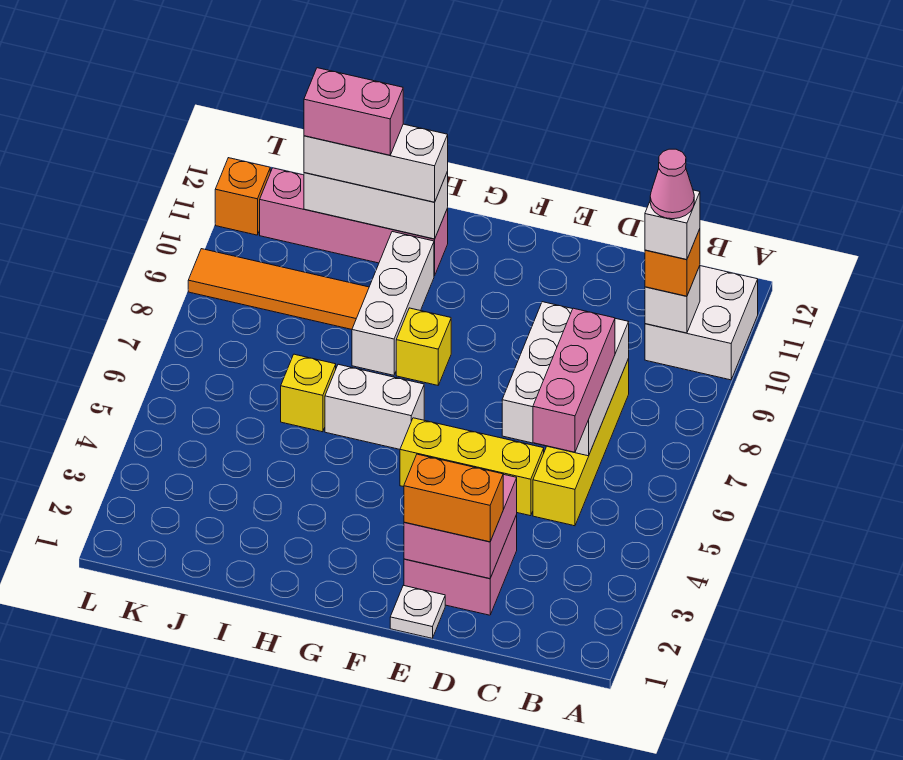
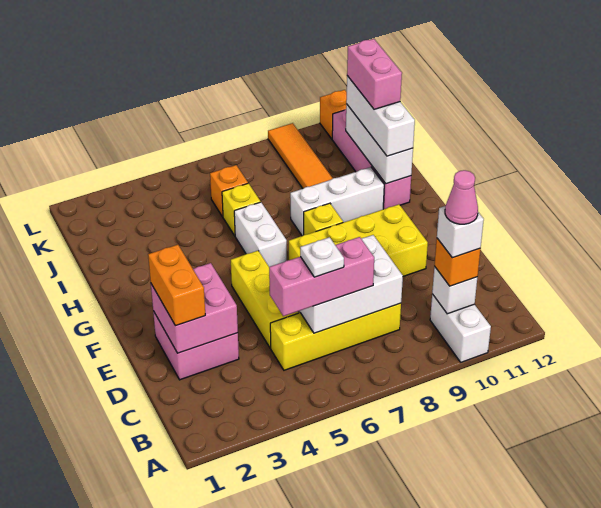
white 2x2 brick [645,266,758,380] -> white 1x2 brick [430,294,491,362]
white 1x1 plate [390,585,445,638] -> white 1x1 plate moved to [300,237,344,277]
none -> yellow 2x4 brick [289,204,428,276]
none -> orange 1x1 brick [210,165,248,217]

